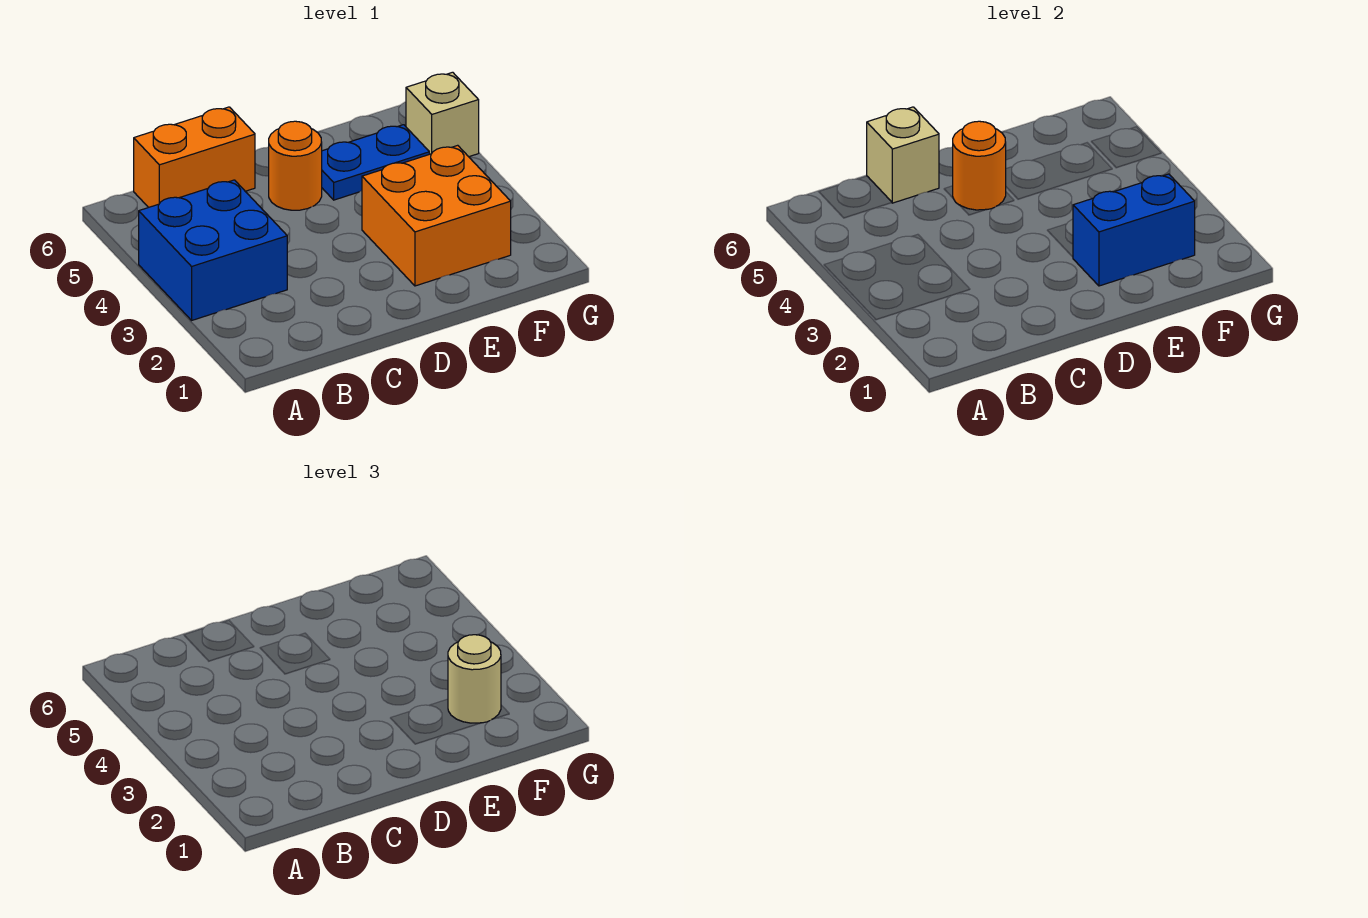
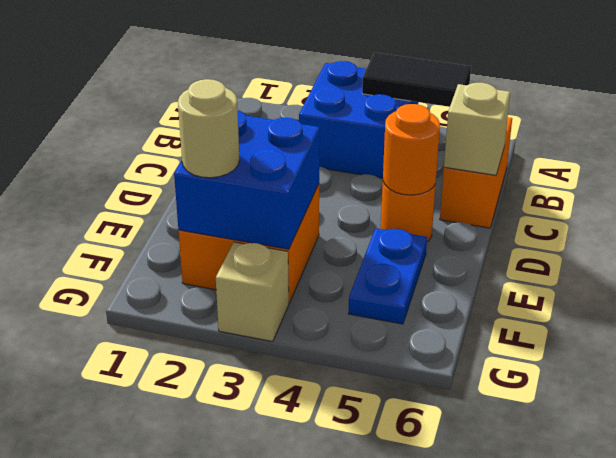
none -> black 1x2 tile [362,53,471,107]
blue 1x2 brick [1073,174,1195,286] -> blue 2x2 brick [174,110,320,249]
tan 1x1 brick [406,72,479,157] -> tan 1x1 brick moved to [216,242,289,342]

